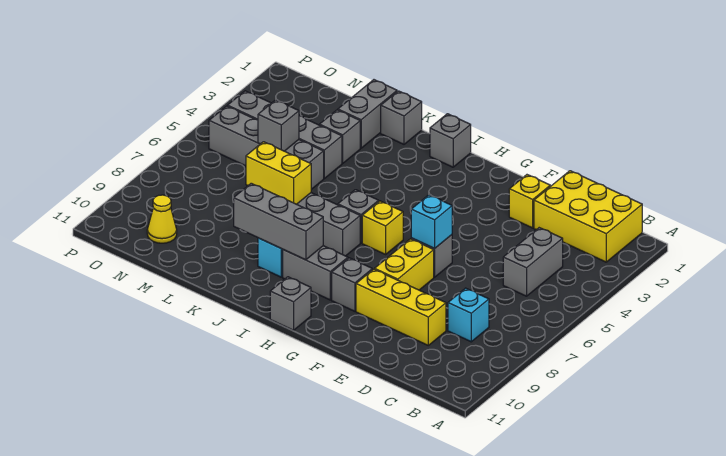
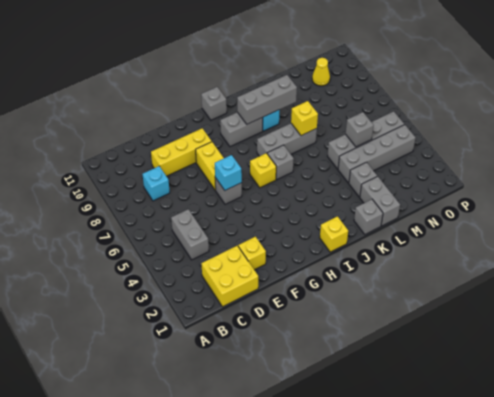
yellow 2x3 brick [534,171,642,262] -> yellow 2x2 brick [201,246,258,307]
grey 1x1 brick [332,258,372,311] -> none
grey 1x1 brick [430,114,471,167] -> yellow 1x1 brick [320,216,348,252]
yellow 1x2 brick [246,142,311,204] -> yellow 1x1 brick [291,101,318,136]

